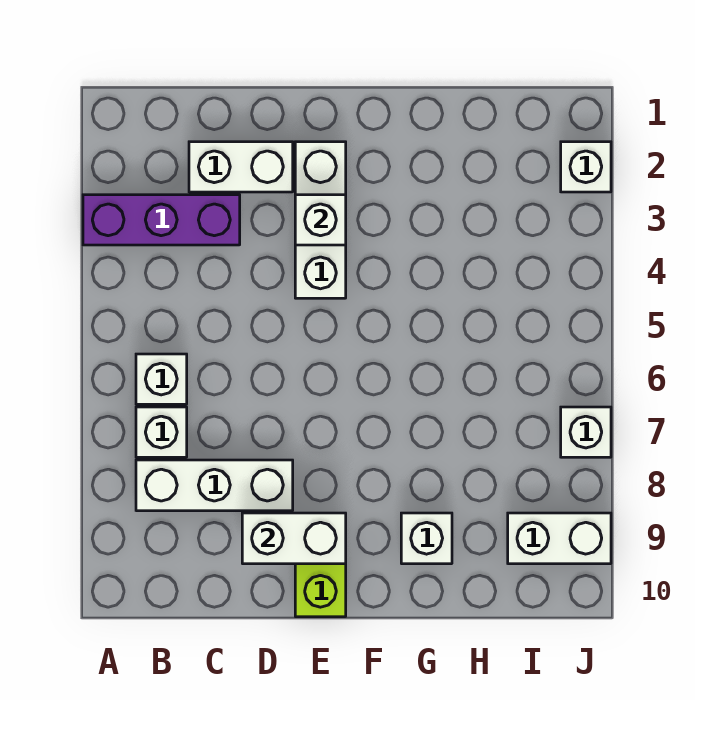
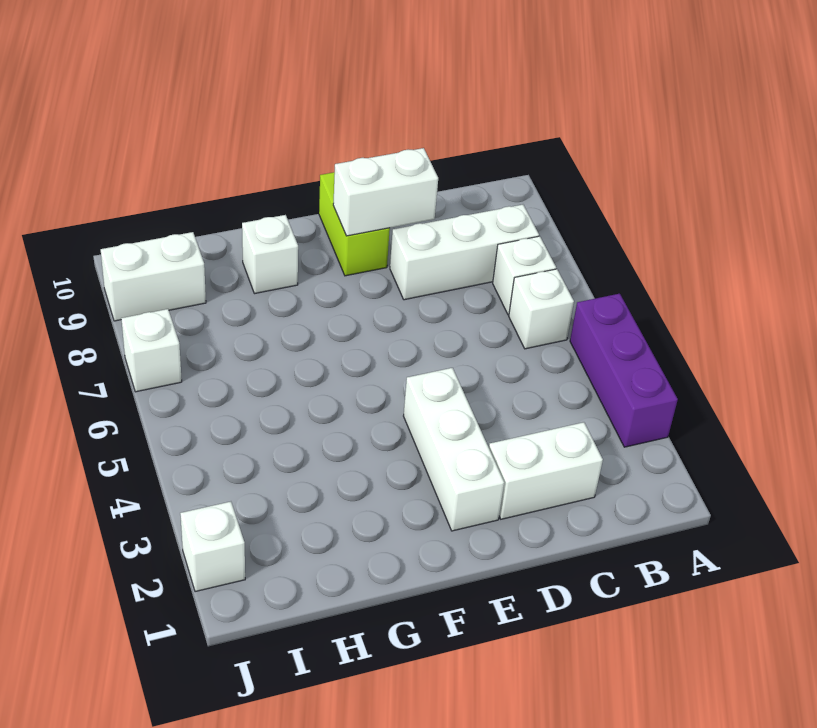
purple 1x3 brick [83,195,240,245] -> purple 1x3 brick turned to [570,294,678,447]
white 1x1 brick [295,195,346,245] -> none

